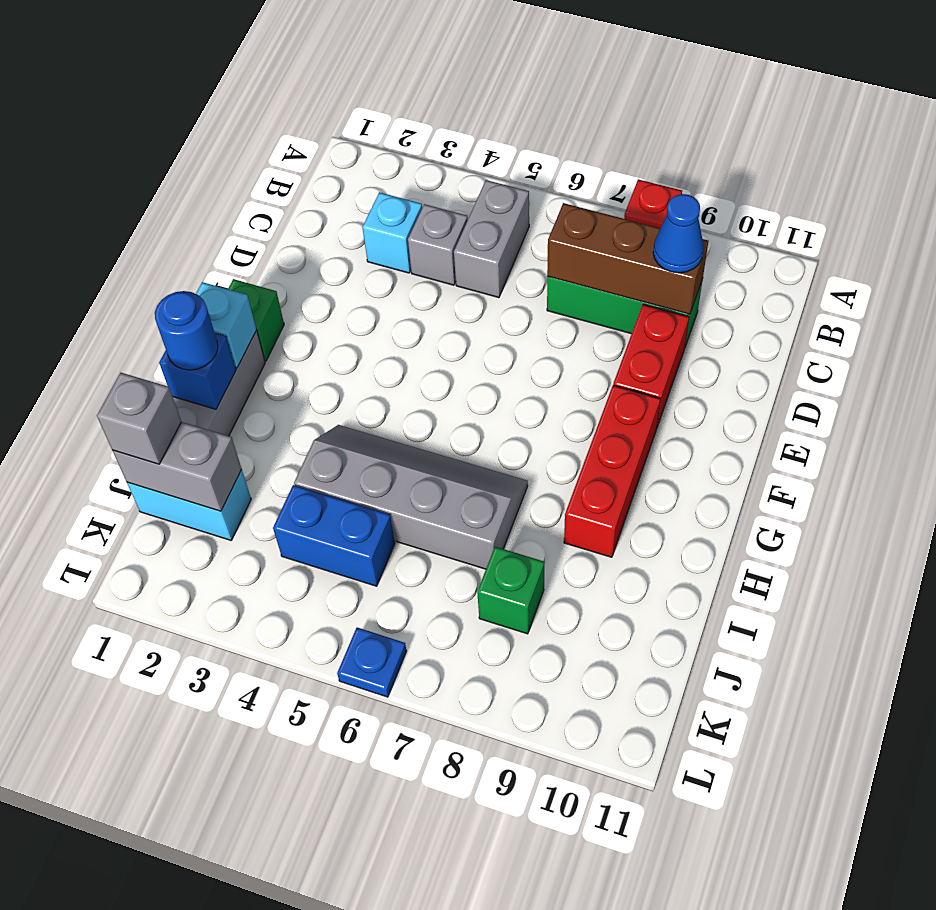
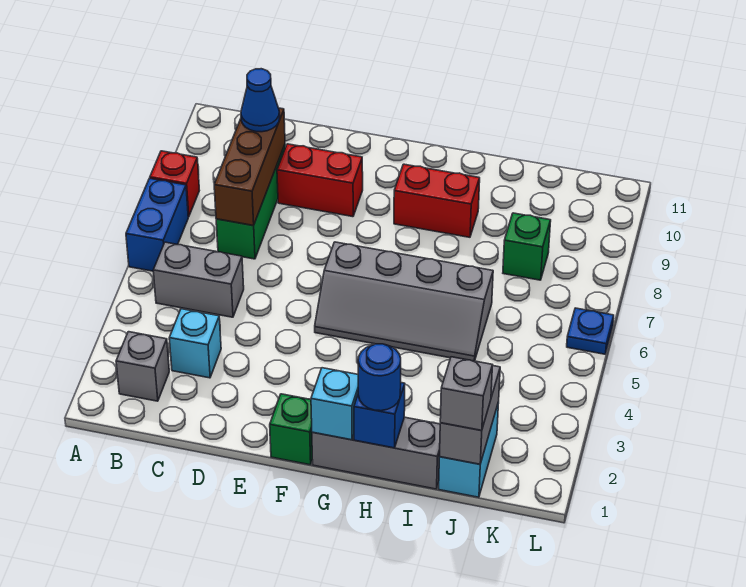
grey 1x1 brick [408,204,468,285] -> grey 1x1 brick moved to [116,332,169,401]
red 1x3 brick [564,385,660,557] -> red 1x2 brick [394,164,480,237]
grey 2x4 slope [294,425,528,569] -> grey 2x4 slope turned to [315,242,493,361]
blue 1x2 brick [273,485,395,586] -> blue 1x2 brick moved to [126,178,188,271]

